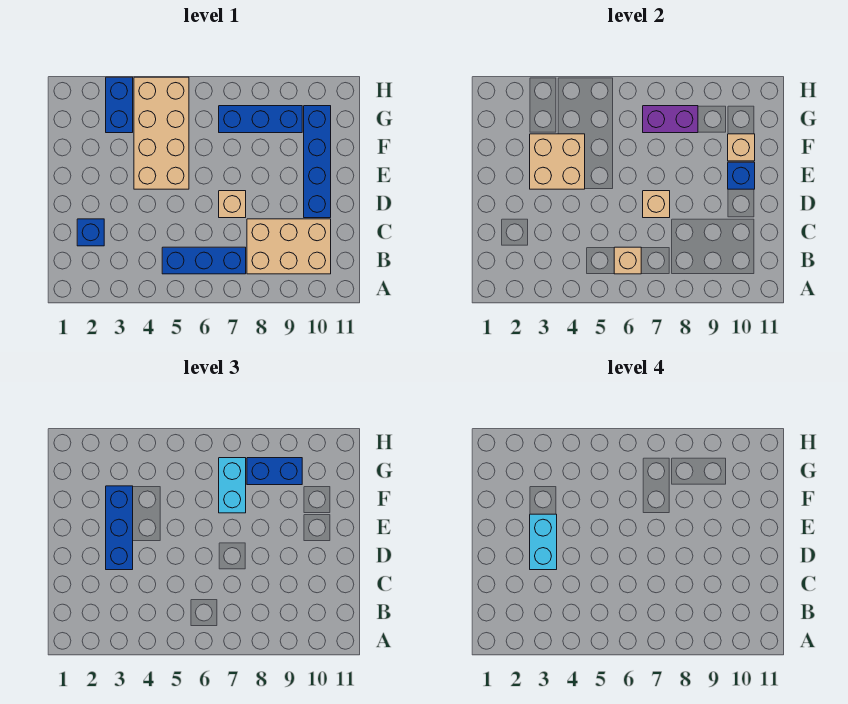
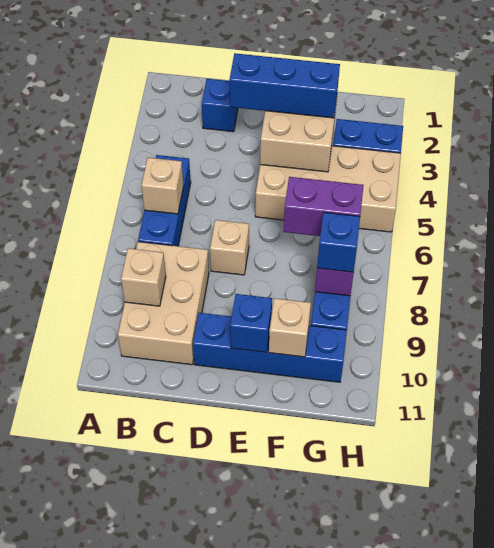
cyan 1x2 brick [530,514,557,570] -> none
tan 1x1 brick [643,191,670,218] -> tan 1x1 brick moved to [121,248,166,306]
cyan 1x2 brick [219,458,246,513] -> purple 1x2 brick [284,177,364,236]
blue 1x2 brick [247,458,302,485] -> blue 1x1 brick [317,212,360,272]

